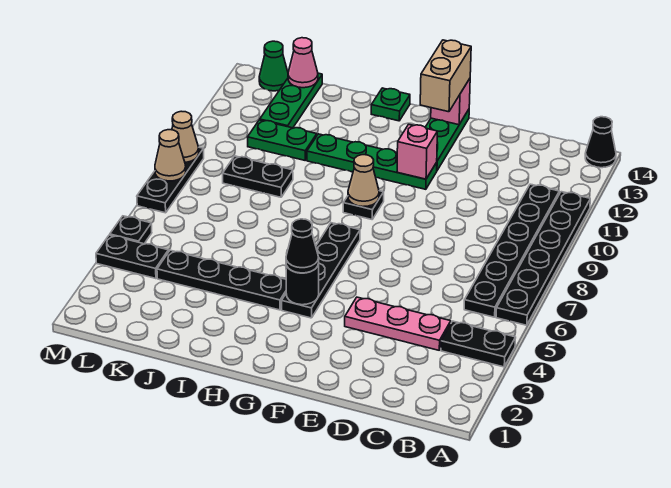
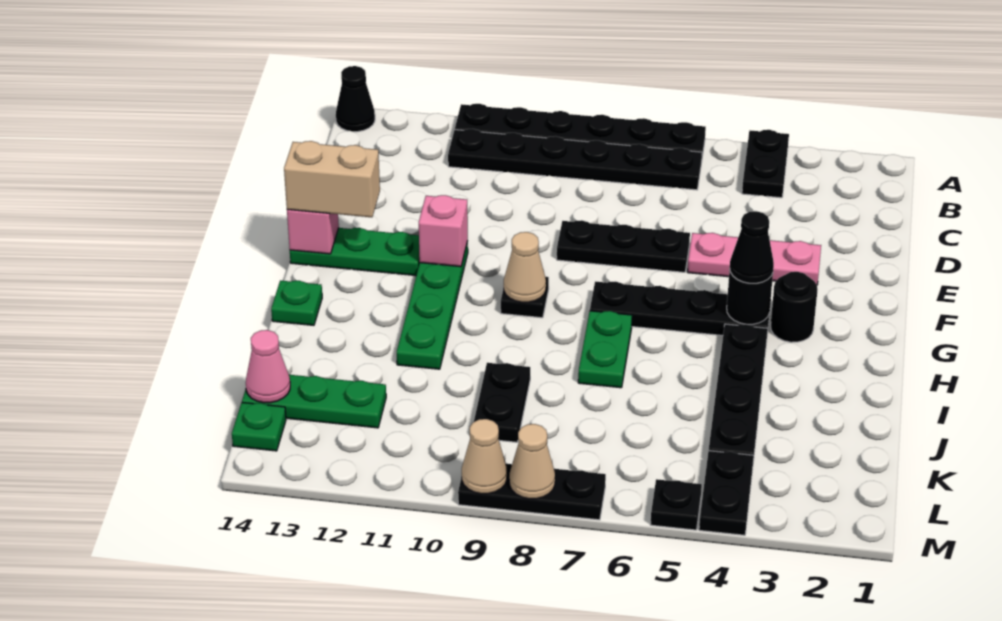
pink 1x3 plate [345,297,451,350] -> pink 1x3 plate turned to [688,233,821,285]
none -> black 1x3 plate [557,220,690,272]
none -> black 1x1 round brick [771,272,818,342]
green 1x2 plate [248,120,317,161] -> green 1x2 plate moved to [578,311,632,388]
green 1x1 cone [259,41,288,91] -> green 1x1 plate [232,403,286,451]

